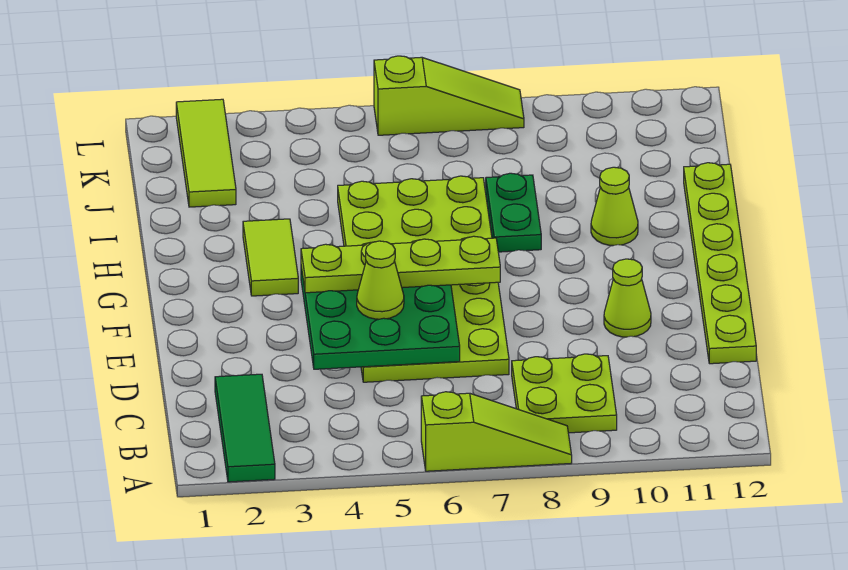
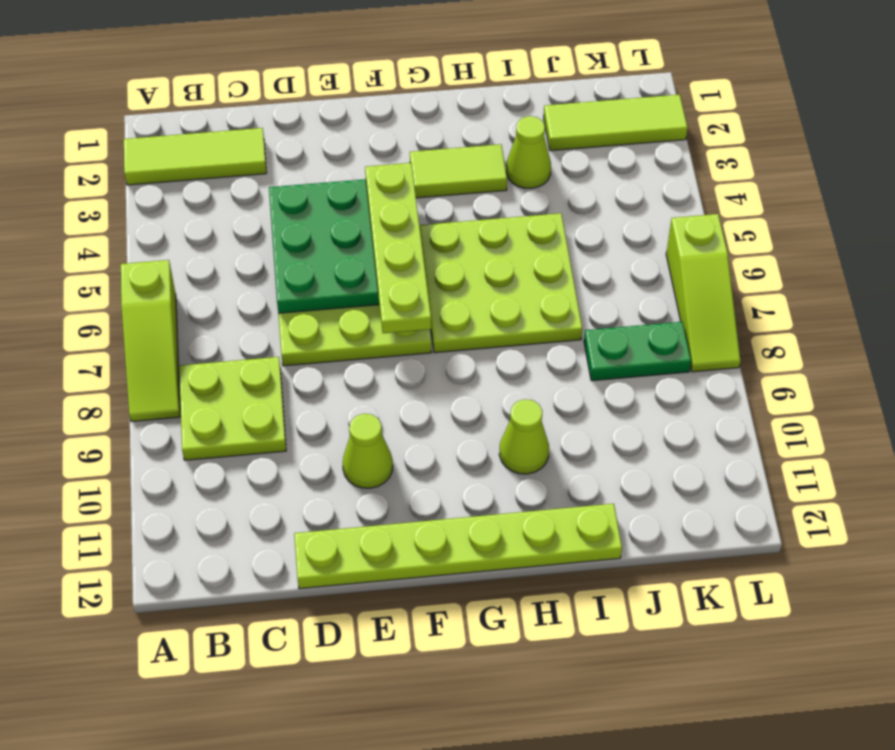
green 1x3 tile [215,374,275,482] -> lime 1x3 tile [124,128,267,185]
lime 1x1 cone [357,241,404,319] -> lime 1x1 cone moved to [506,116,551,188]
green 1x2 plate [486,173,541,252] -> green 1x2 plate moved to [584,322,691,381]

